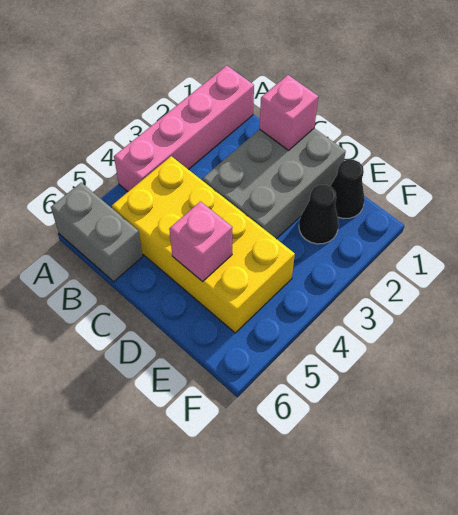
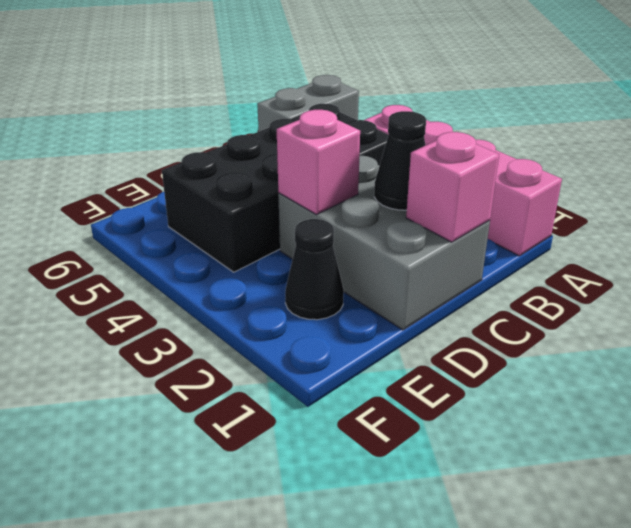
yellow 2x4 brick [112,156,295,333] -> black 2x4 brick [162,104,388,272]
pink 1x1 brick [169,201,232,282] -> pink 1x1 brick moved to [277,110,360,215]
black 1x1 cone [330,160,365,219] -> black 1x1 cone moved to [374,111,426,210]

